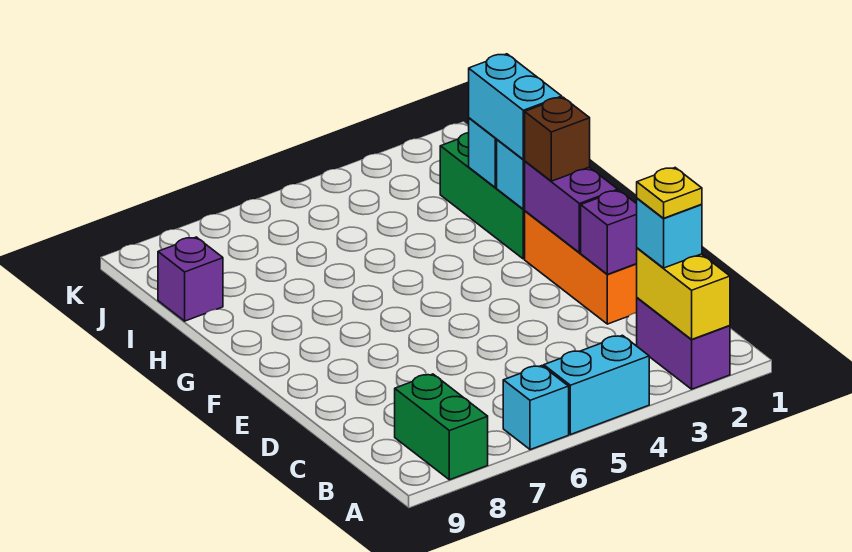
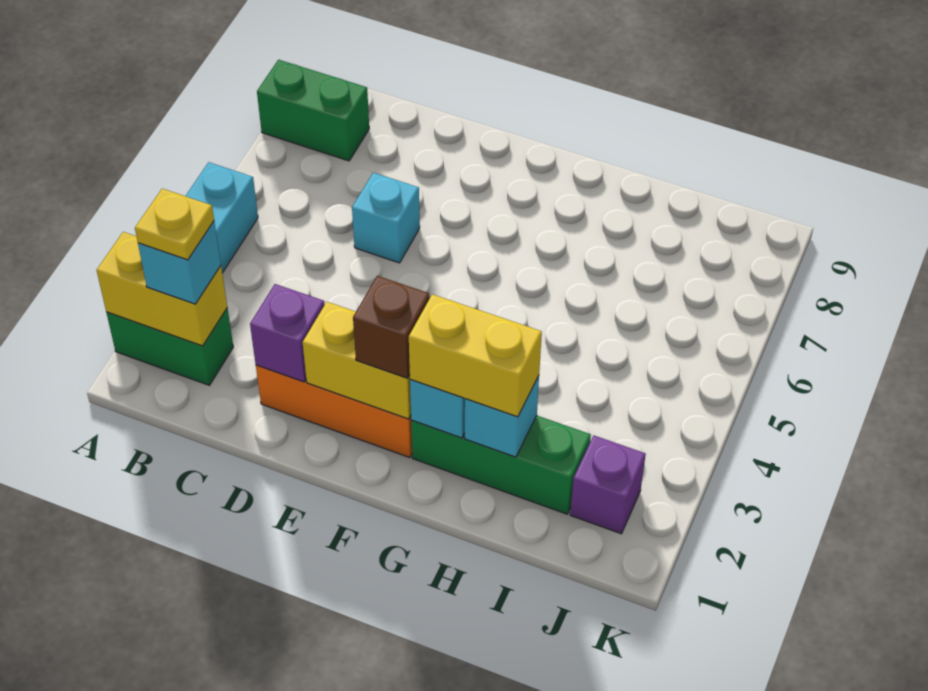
purple 1x2 brick [637,298,730,389] -> green 1x2 brick [106,308,233,385]
cyan 1x1 brick [503,366,569,450] -> cyan 1x1 brick moved to [352,173,420,263]
purple 1x2 brick [525,161,618,253] -> yellow 1x2 brick [303,302,411,419]
cyan 1x2 brick [469,54,562,159] -> yellow 1x2 brick [409,294,542,417]
purple 1x1 brick [158,237,223,321] -> purple 1x1 brick moved to [570,436,646,534]

